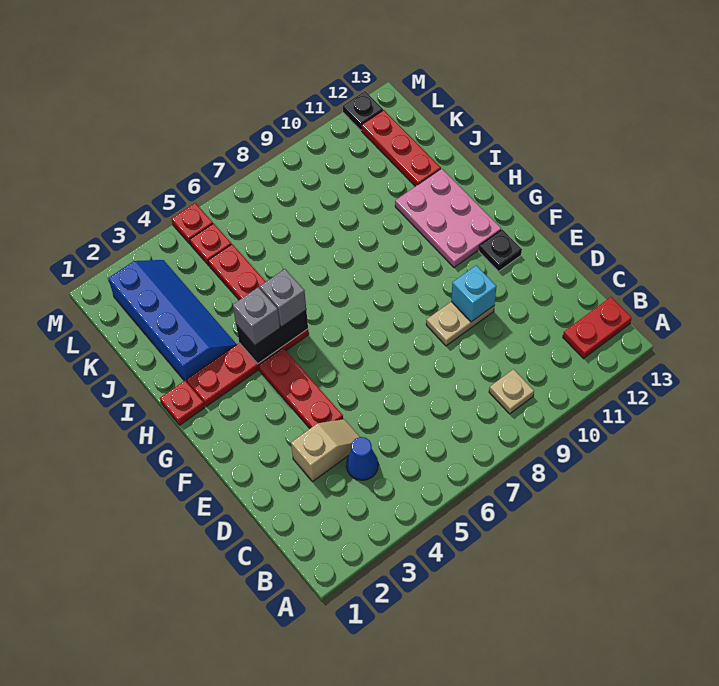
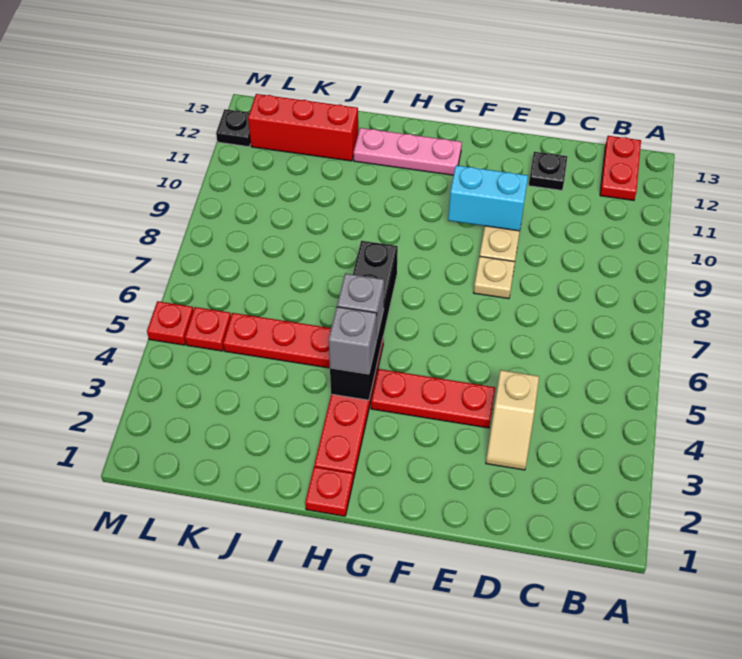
tan 1x1 plate [489,369,534,414] -> tan 1x1 plate moved to [474,256,515,299]
blue 1x1 cone [346,437,378,480] -> none
tan 1x2 slope [291,419,360,482] -> tan 1x2 slope turned to [486,370,539,470]
cyan 1x1 brick [451,265,497,322] -> cyan 1x2 brick [448,165,528,231]
black 1x1 plate [479,229,522,271] -> black 1x1 plate moved to [529,152,567,190]
pink 2x3 plate [395,169,501,267] -> pink 1x3 plate [354,128,462,175]
black 1x2 brick [236,310,308,364] -> black 1x4 brick [330,241,398,400]
blue 2x4 slope [108,260,237,382] -> none
red 1x3 plate [361,110,441,186] -> red 1x3 brick [248,94,358,161]

